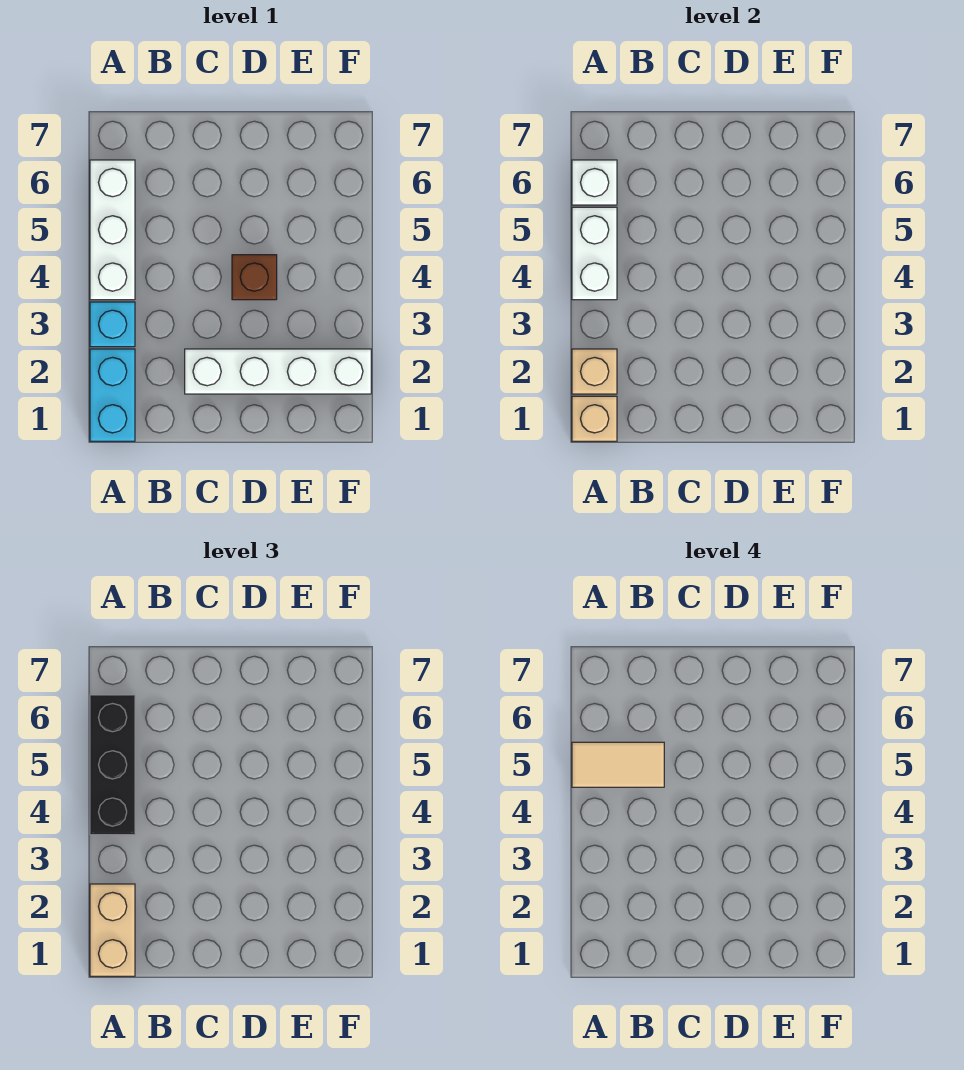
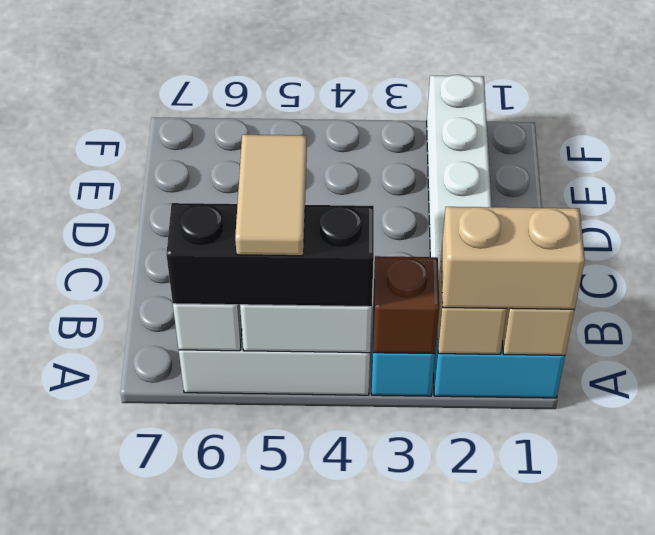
brown 1x1 brick [232,255,277,300] -> brown 1x1 brick moved to [373,256,439,354]

